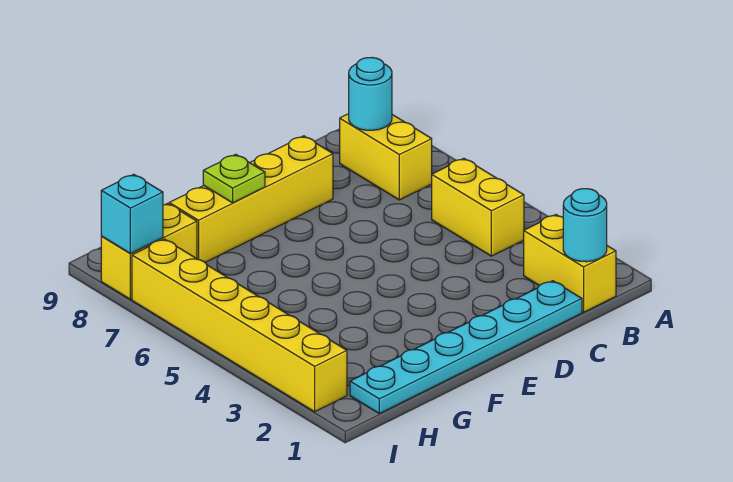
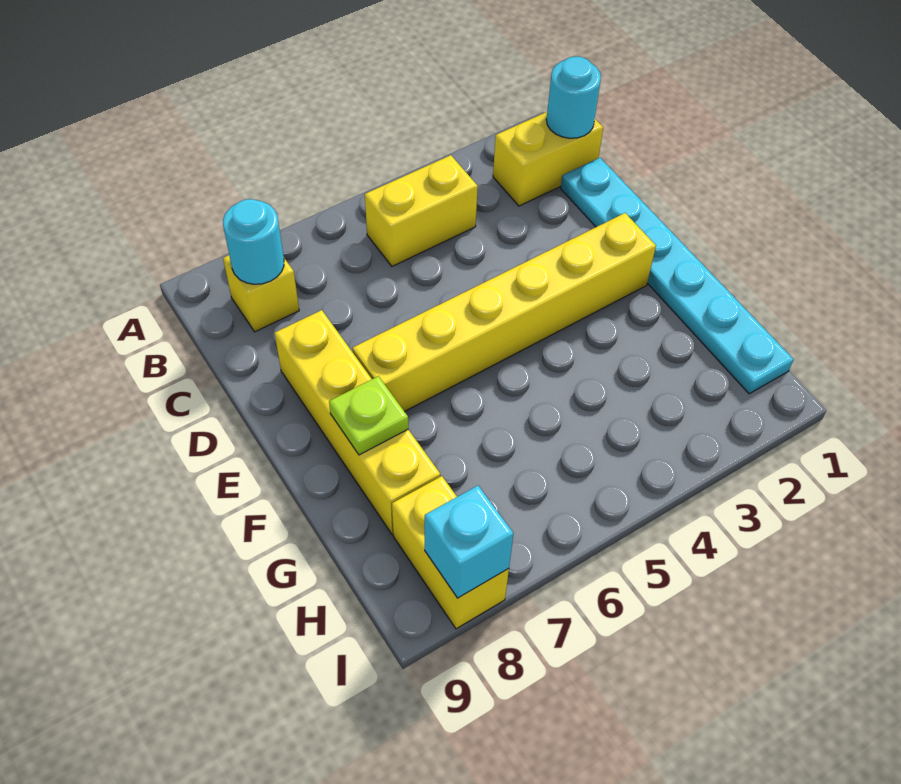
yellow 1x2 brick [340,114,432,200] -> yellow 1x1 brick [223,255,299,332]
yellow 1x6 brick [132,239,347,412] -> yellow 1x6 brick moved to [352,213,656,411]

